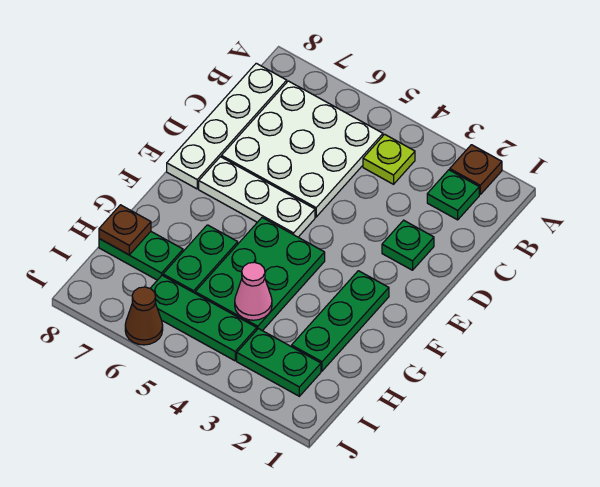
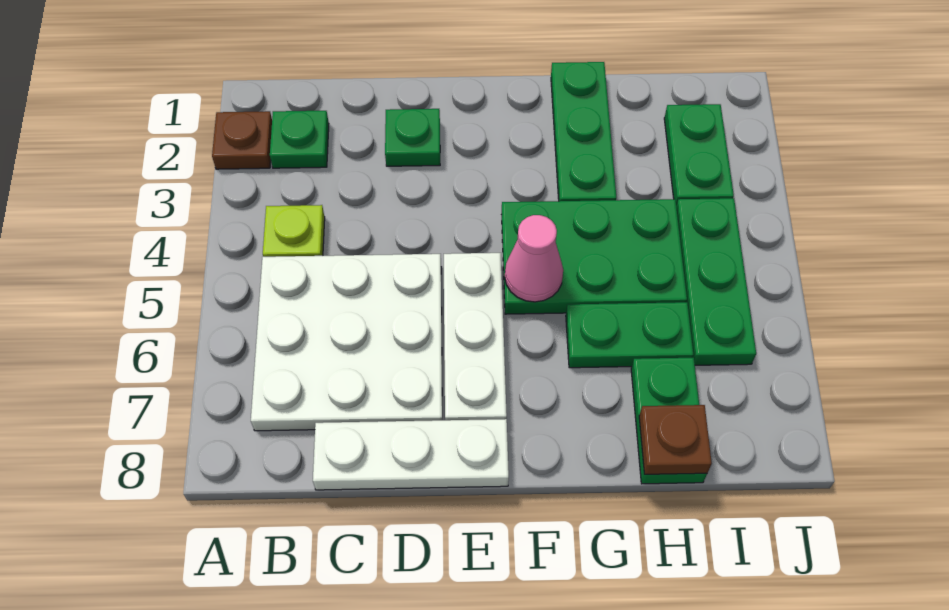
white 1x4 plate [167,63,287,189] -> white 1x3 plate [313,419,509,490]
green 1x3 plate [292,271,389,371] -> green 1x3 plate turned to [551,62,616,201]
pink 1x1 cone [235,262,272,320] -> pink 1x1 cone moved to [505,215,563,302]
brown 1x1 cone [125,287,163,345] -> none

